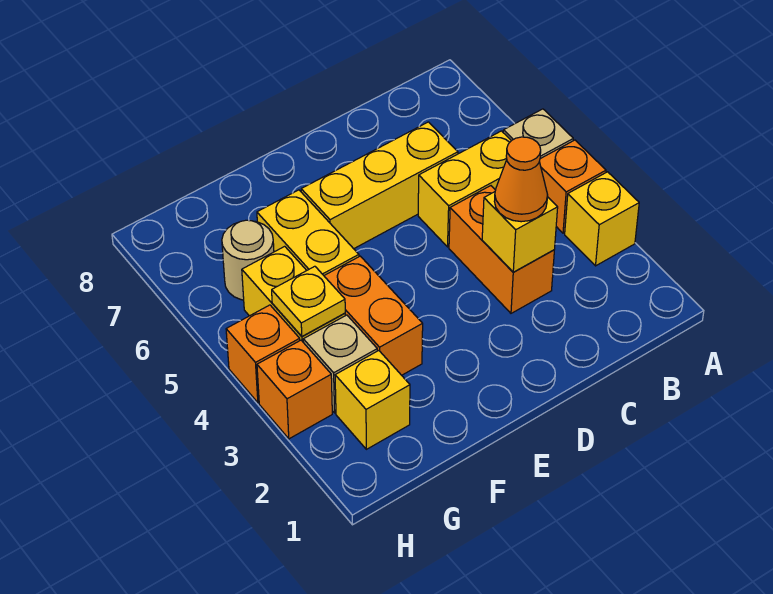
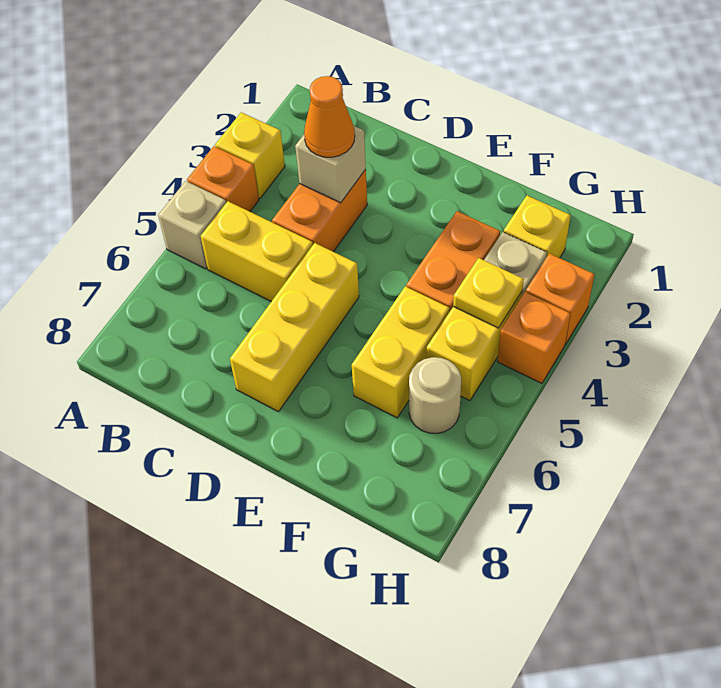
yellow 1x1 brick [482,192,558,272] -> tan 1x1 brick [295,126,366,203]
yellow 1x3 brick [301,122,458,249] -> yellow 1x3 brick turned to [230,243,359,412]

